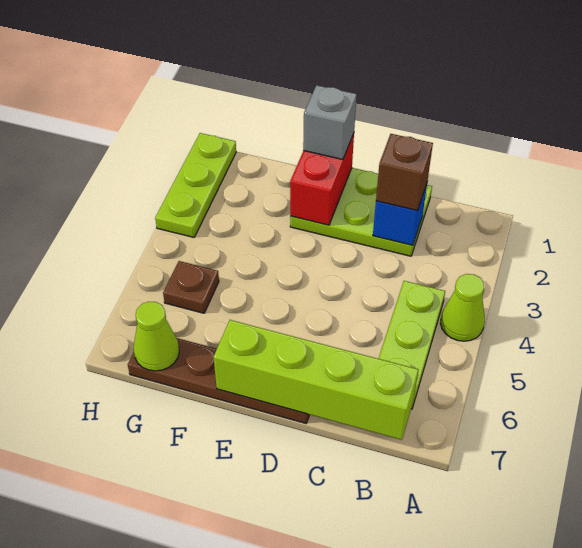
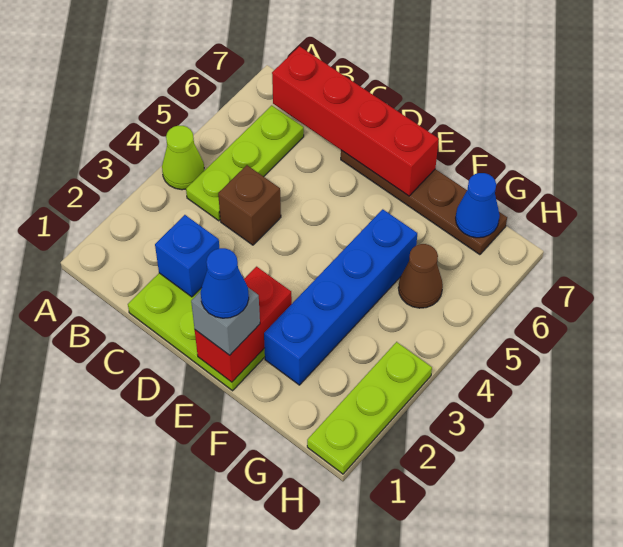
lime 1x4 brick [214,320,418,440] -> red 1x4 brick [272,46,439,196]
brown 1x1 brick [376,134,433,211] -> brown 1x1 brick moved to [218,165,281,245]
none -> blue 1x1 cone [201,248,249,318]
none -> blue 1x4 brick [264,209,417,385]
brown 1x1 plate [163,261,219,313] -> brown 1x1 cone [398,244,443,308]
lime 1x1 cone [134,302,179,371] -> blue 1x1 cone [456,173,500,238]

